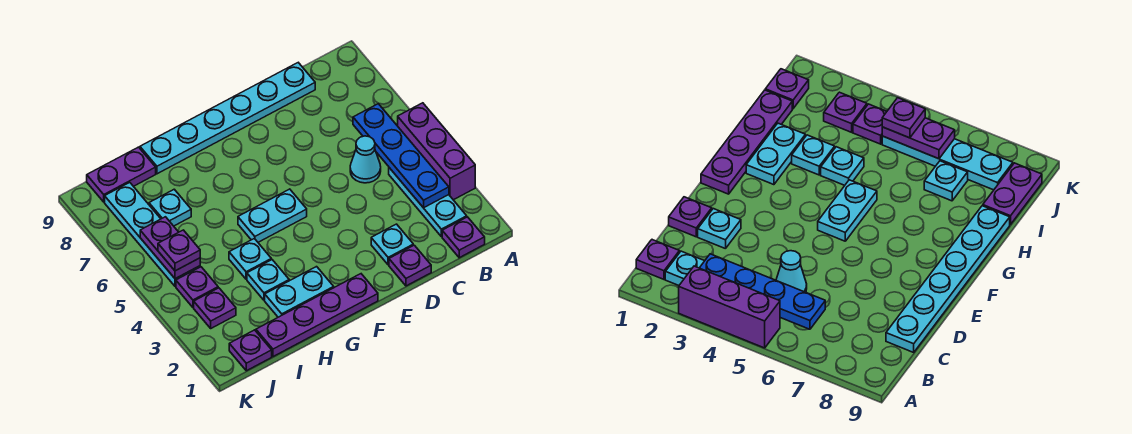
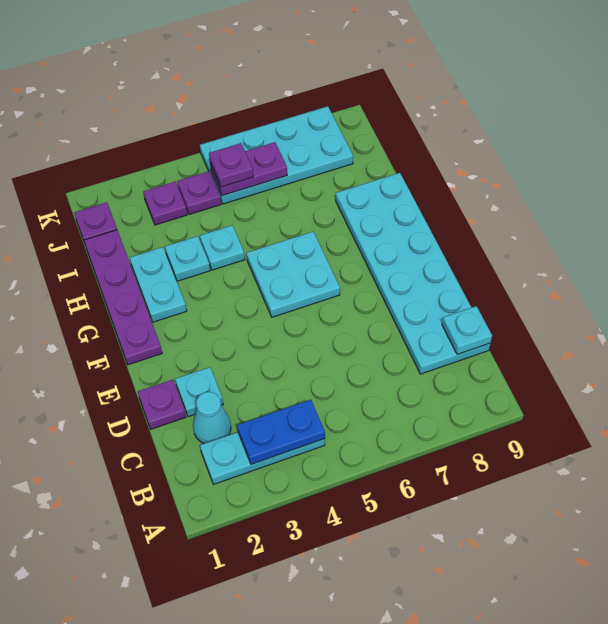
purple 1x3 brick [398,103,475,200] -> none
purple 1x1 plate [442,217,485,258] -> none
blue 1x4 plate [353,104,449,208] -> blue 1x2 plate [237,400,325,464]
cyan 1x1 cone [350,136,381,183] -> cyan 1x1 cone moved to [193,392,231,444]
cyan 1x6 plate [140,63,315,174] -> cyan 2x6 plate [336,173,490,374]
cyan 1x2 plate [238,189,307,242] -> cyan 2x2 plate [247,232,340,317]
cyan 1x1 plate [149,189,191,226] -> cyan 1x1 plate moved to [442,306,492,354]
purple 1x2 plate [87,147,156,202] -> none
cyan 1x4 plate [105,182,200,286] -> cyan 2x4 plate [200,106,353,204]

